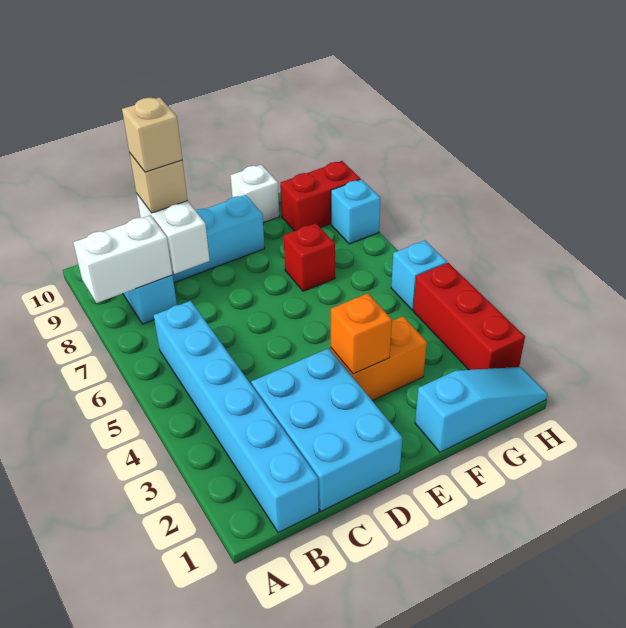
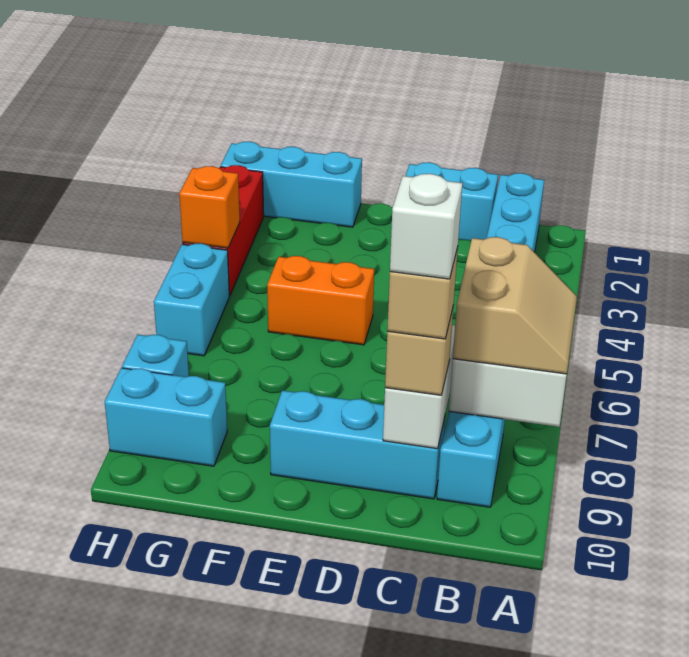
none -> tan 2x2 slope [453,237,577,374]
cyan 2x3 brick [251,348,402,511] -> cyan 1x2 brick [406,162,498,241]
orange 1x2 brick [331,317,427,401] -> orange 1x2 brick moved to [267,256,374,345]
orange 1x1 brick [331,293,392,374] -> orange 1x1 brick moved to [179,166,240,248]
cyan 1x3 slope [415,367,547,452] -> cyan 1x3 brick [221,142,362,227]
red 1x1 brick [284,223,335,291] -> none
white 1x1 brick [230,165,279,223] -> white 1x1 brick moved to [390,174,462,279]
red 1x2 brick [280,161,360,231] -> cyan 1x2 brick [105,368,227,466]
cyan 1x1 brick [391,240,447,310] -> cyan 1x2 brick [154,243,229,356]

